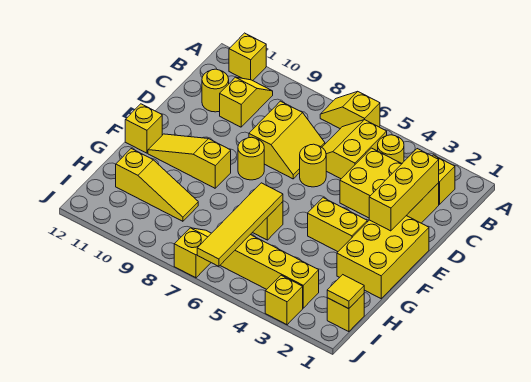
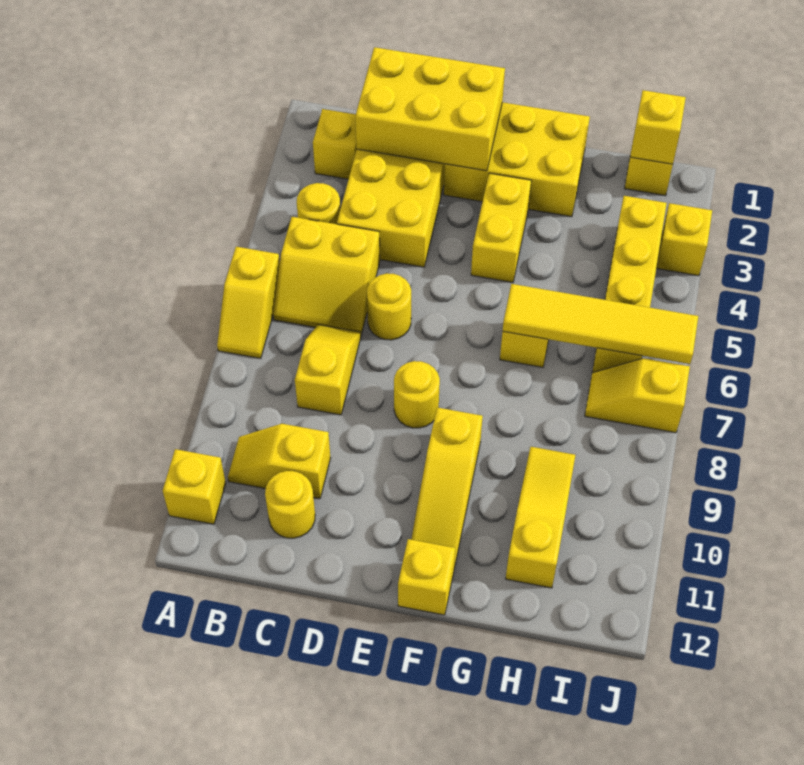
yellow 1x3 brick [369,149,439,231] -> yellow 2x3 brick [355,47,505,171]
yellow 2x2 slope [249,101,325,179] -> yellow 1x2 slope [295,325,361,415]
yellow 1x1 tile [327,275,364,309] -> yellow 1x1 brick [630,90,686,164]

